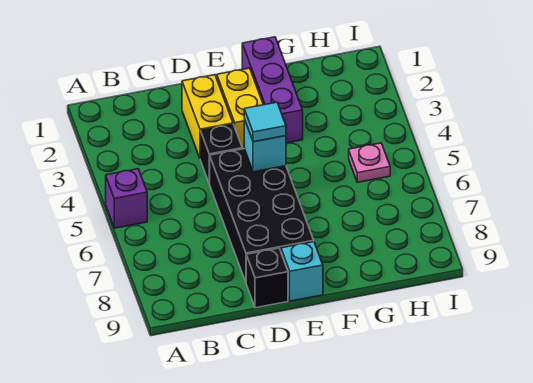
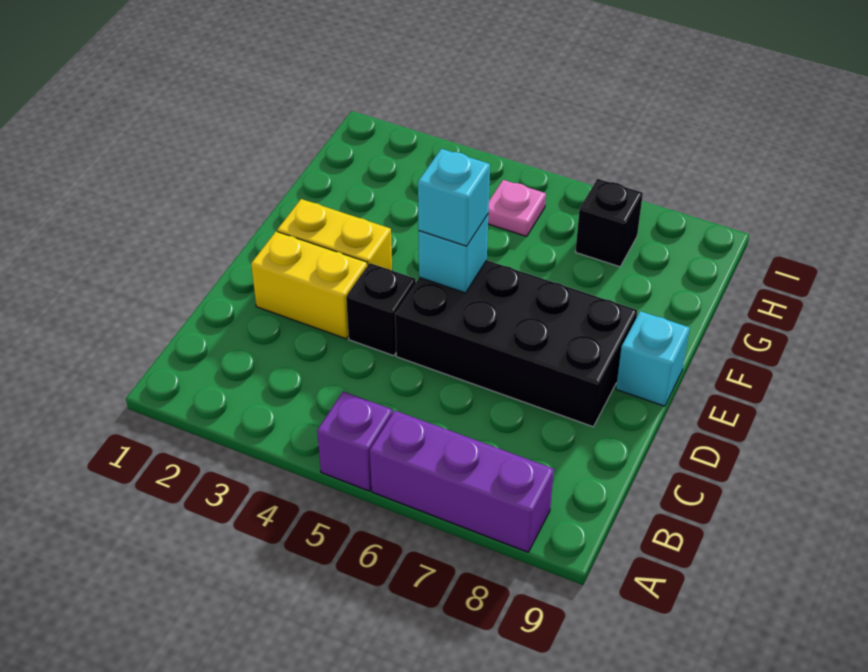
black 1x1 brick [246,248,288,308] -> black 1x1 brick moved to [575,179,643,267]
cyan 1x1 tile [244,102,286,142] -> cyan 1x1 brick [418,149,490,246]
purple 1x3 brick [242,37,303,143] -> purple 1x3 brick moved to [370,411,554,552]

